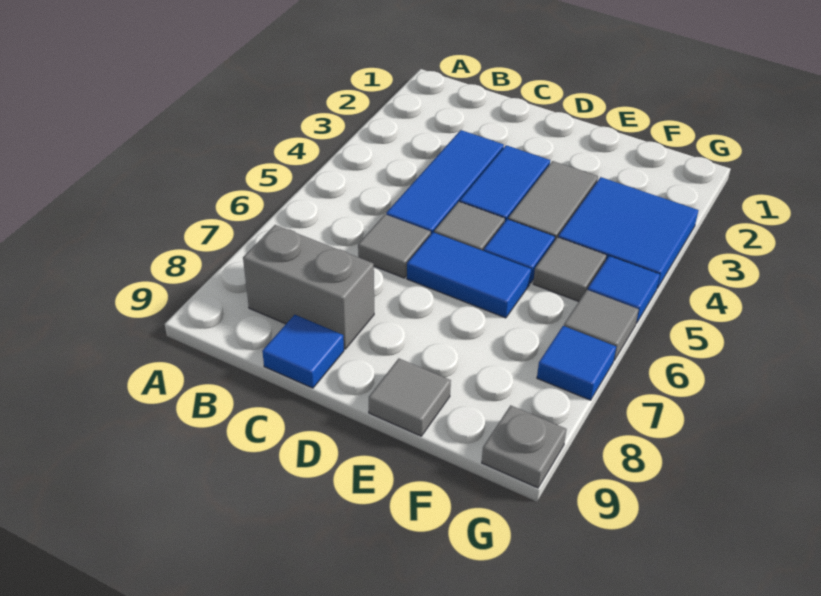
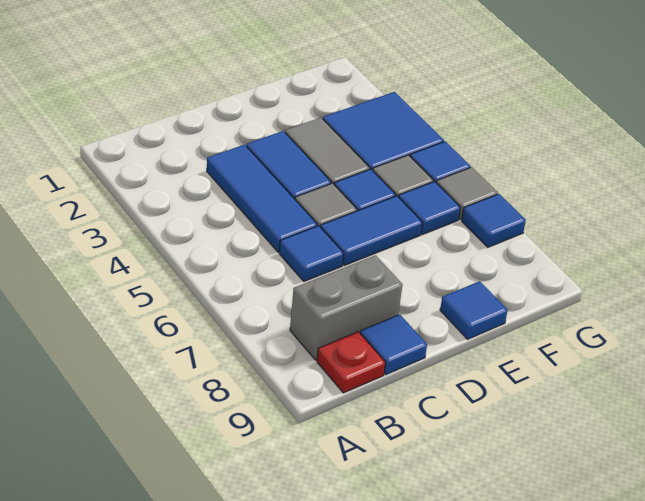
none -> red 1x1 plate [317,332,386,393]
grey 1x1 tile [358,214,431,278] -> blue 1x1 tile [279,226,344,281]
grey 1x1 tile [369,359,451,436] -> blue 1x1 tile [440,281,508,339]
none -> blue 1x1 tile [399,181,460,235]
grey 1x1 plate [482,405,567,488] -> none

